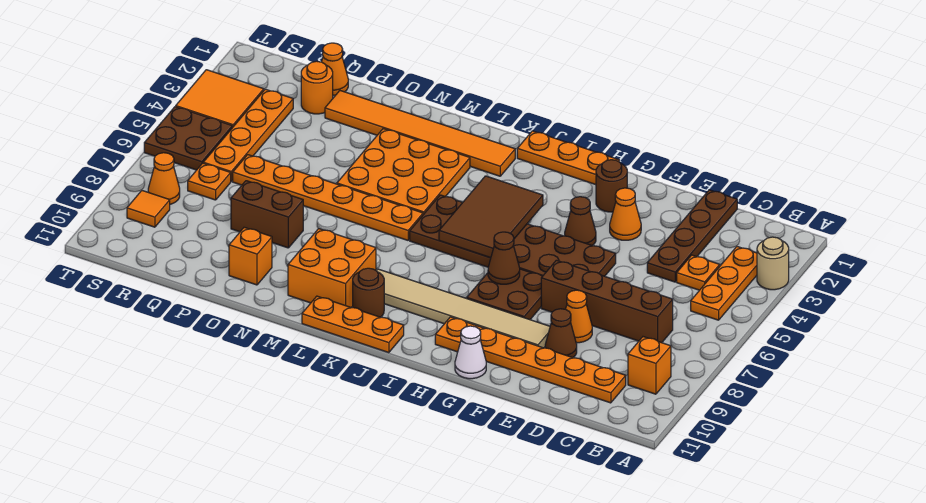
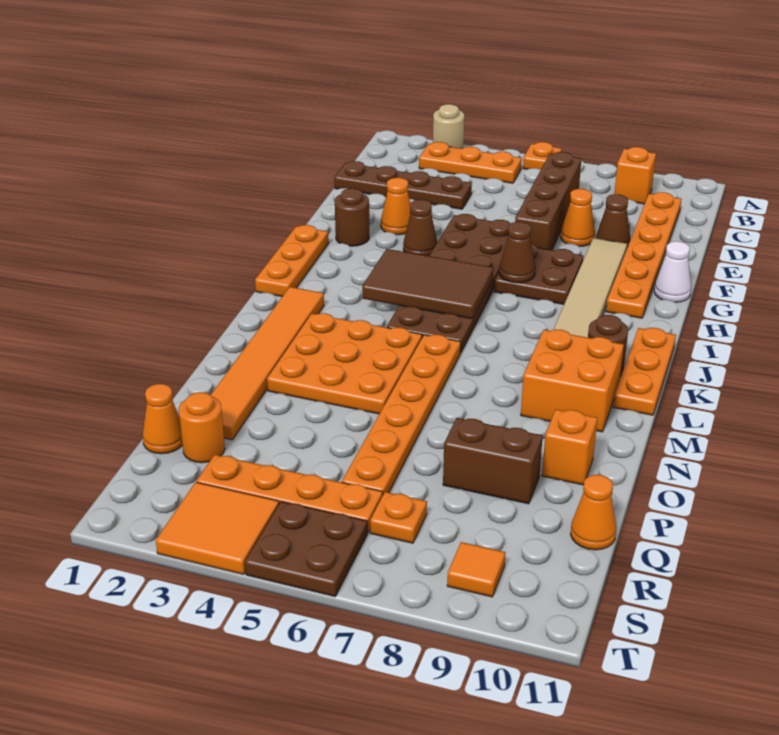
orange 1x1 plate [677,255,720,290] -> orange 1x1 plate moved to [523,142,561,170]
brown 1x2 brick [231,181,303,248] -> brown 1x2 brick turned to [443,418,543,504]
orange 1x1 cone [148,153,180,204] -> orange 1x1 cone moved to [570,475,616,550]

